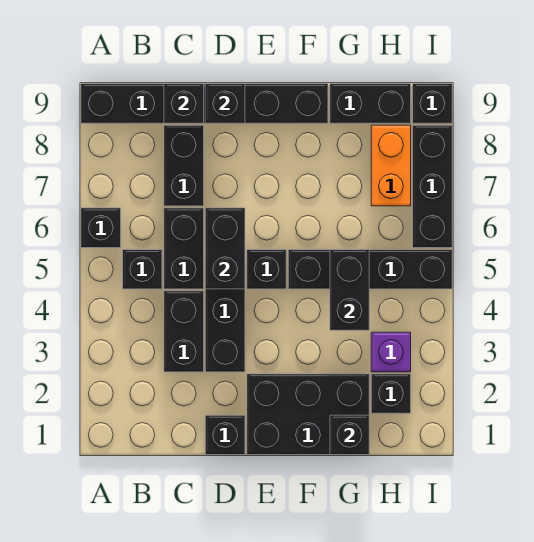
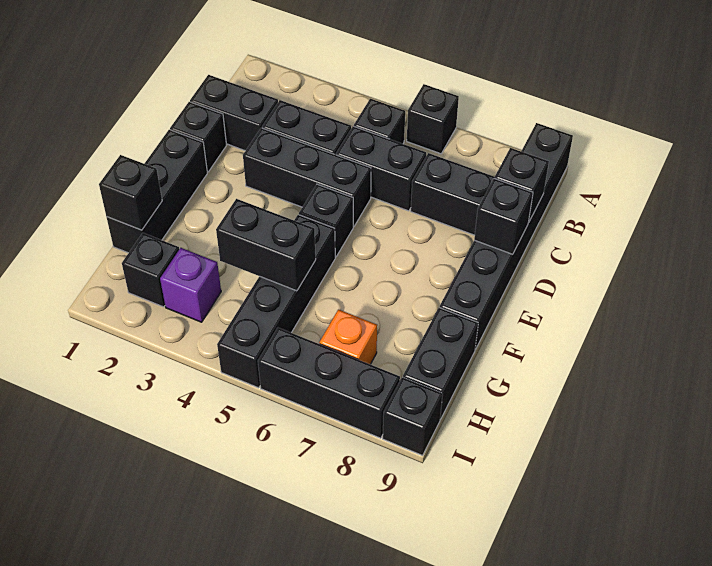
black 1x2 brick [205,208,245,289] -> black 1x2 brick moved to [190,75,278,151]
black 2x3 brick [247,374,369,455] -> black 1x3 brick [107,130,207,253]
orange 1x2 brick [371,125,411,206] -> orange 1x1 brick [319,310,377,364]

